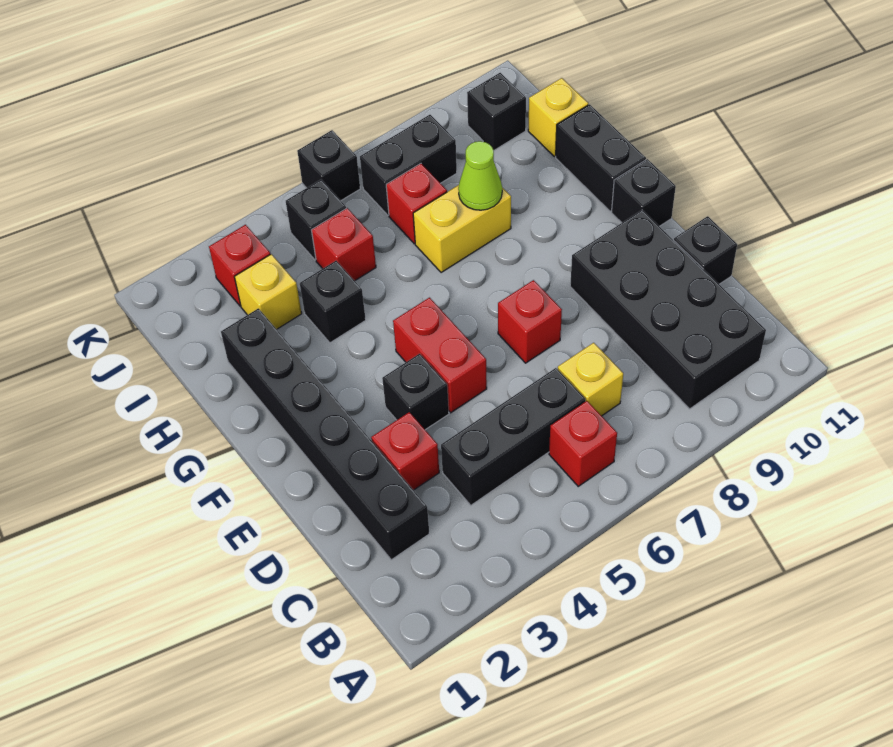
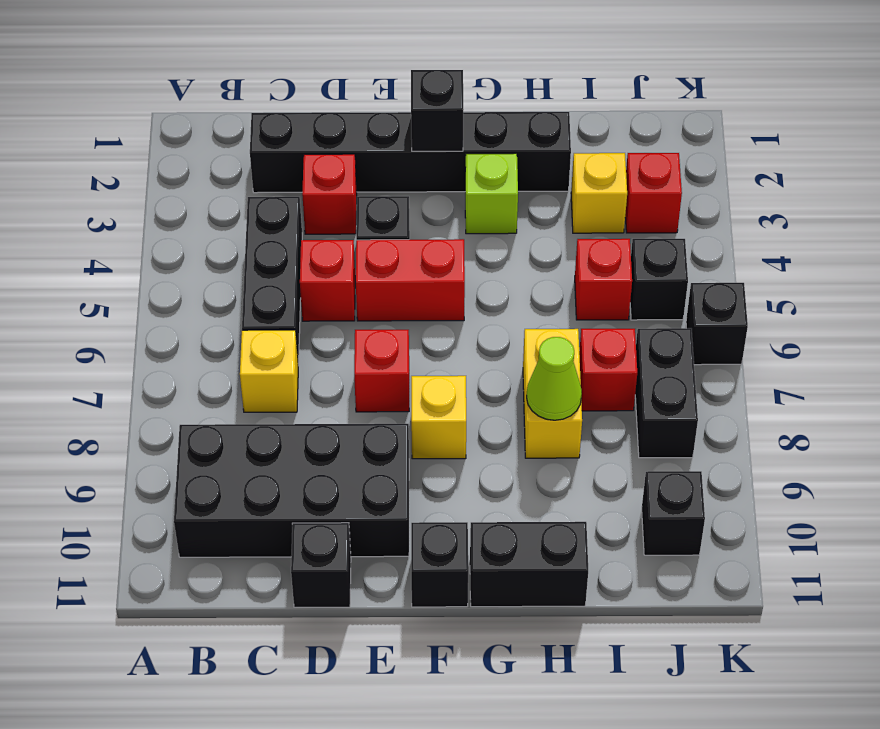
red 1x1 brick [549,401,617,486] -> red 1x1 brick moved to [300,240,355,321]
none -> lime 1x1 brick [465,153,518,234]
black 1x1 brick [300,261,366,343] -> black 1x1 brick moved to [411,70,463,151]
yellow 1x1 brick [528,78,588,156] -> yellow 1x1 brick moved to [411,376,466,459]

